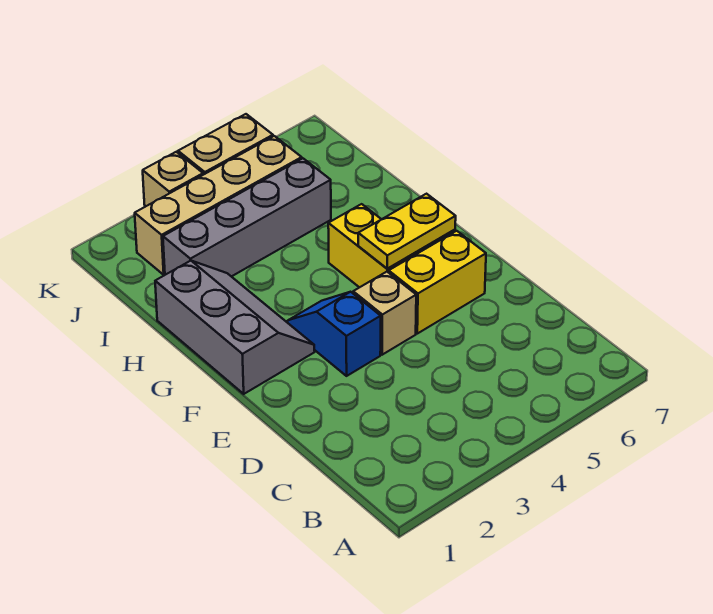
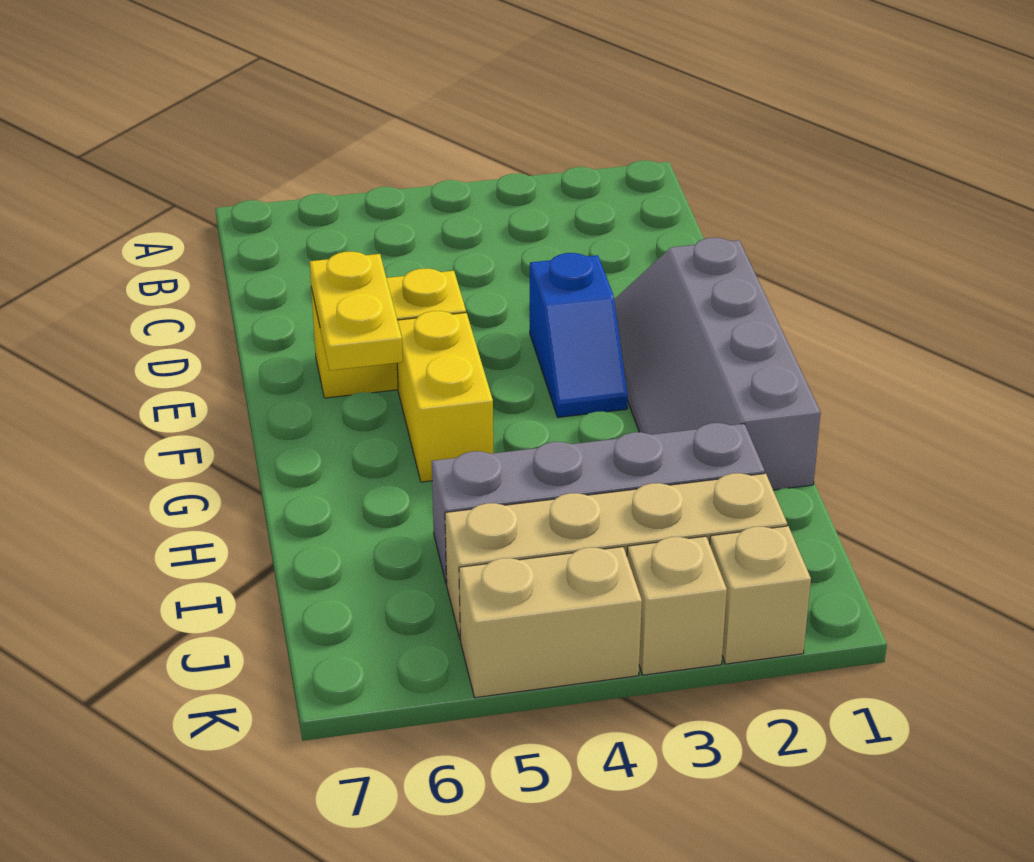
tan 1x1 brick [353,272,416,355] -> tan 1x1 brick moved to [710,526,811,664]
grey 2x3 slope [155,261,315,394] -> grey 2x4 slope [614,238,821,490]
yellow 1x2 plate [358,194,456,269] -> yellow 1x2 plate turned to [310,252,403,370]

